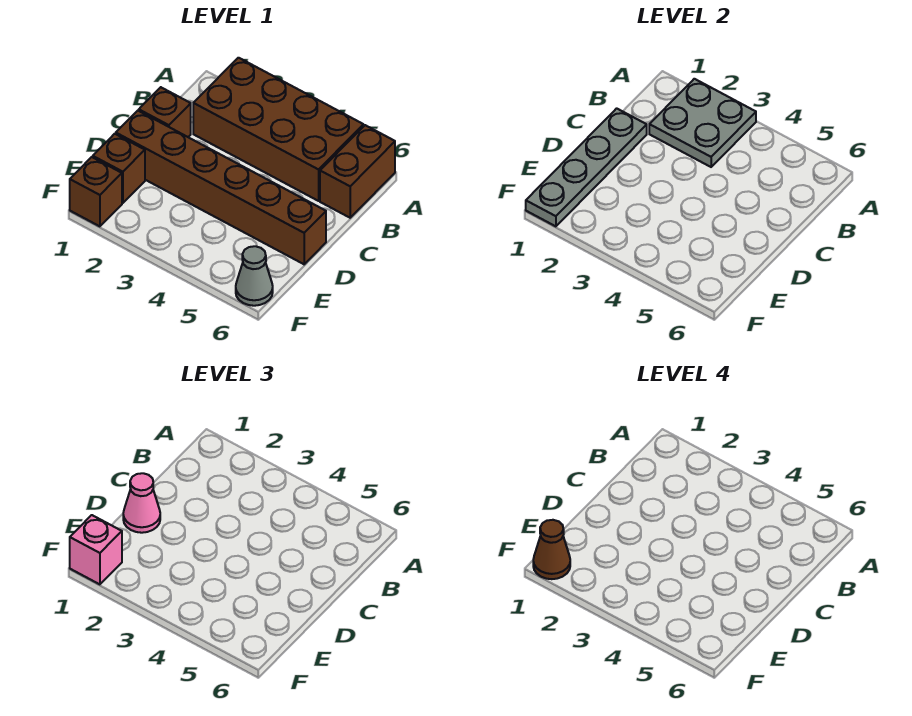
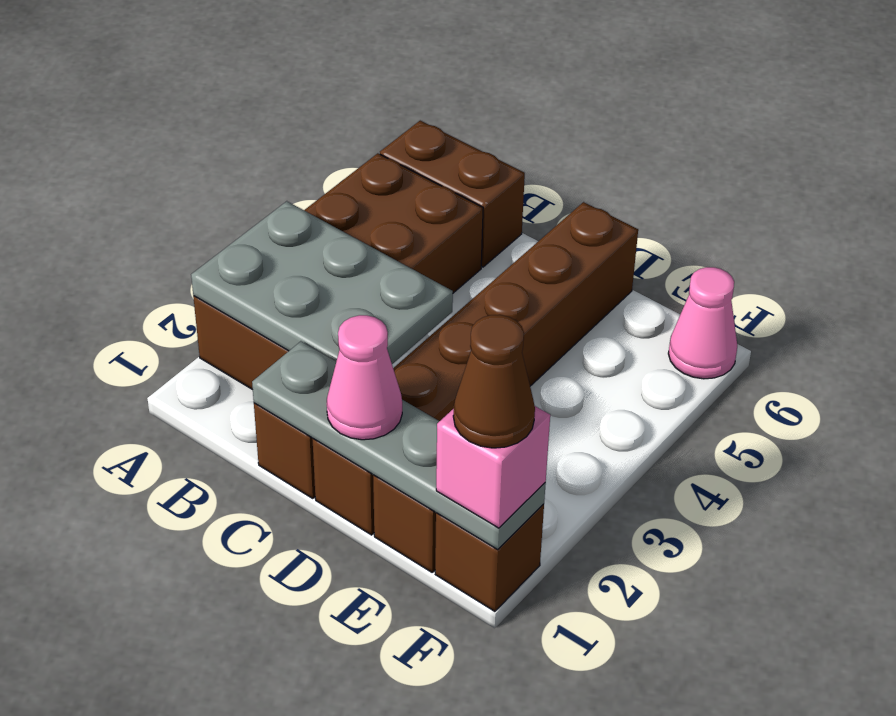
grey 2x2 plate [649,79,756,167] -> grey 2x3 plate [191,201,453,364]
grey 1x1 cone [236,246,273,306] -> pink 1x1 cone [668,267,737,379]

